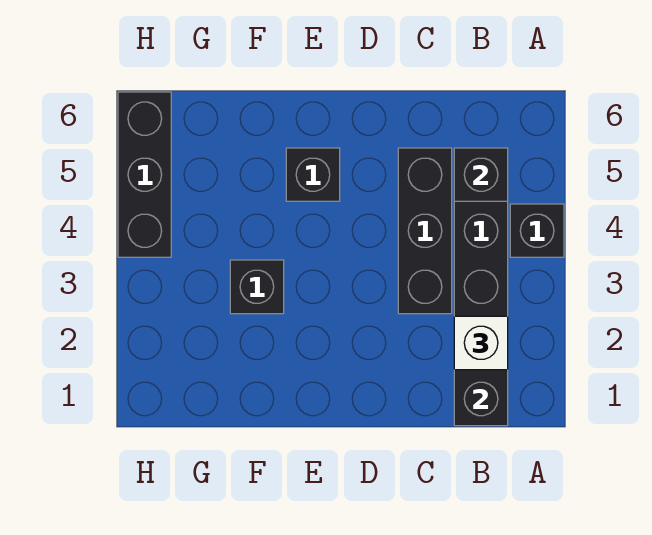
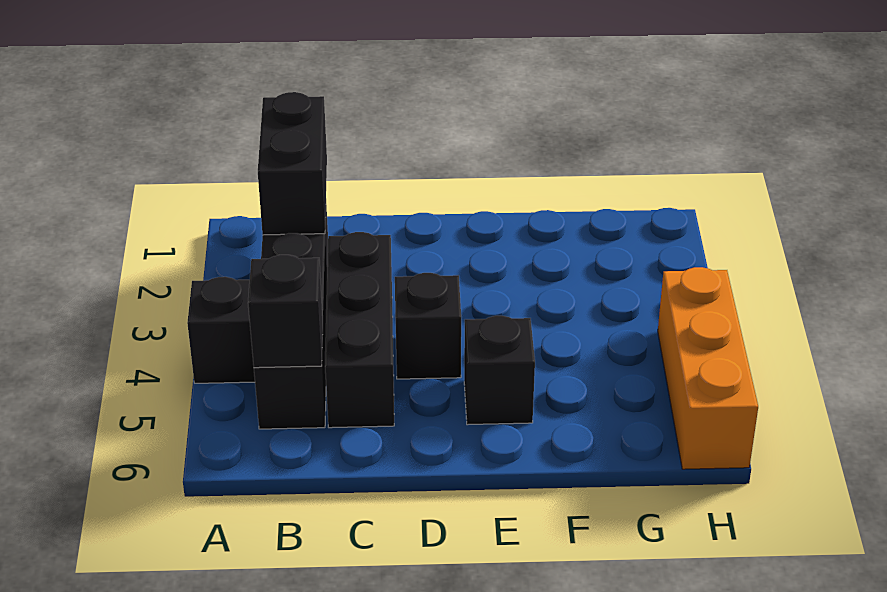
white 1x1 brick [454,316,508,370] -> none
black 1x1 brick [230,260,284,314] -> black 1x1 brick moved to [395,273,461,379]
black 1x3 brick [118,92,171,257] -> orange 1x3 brick [658,267,758,469]

